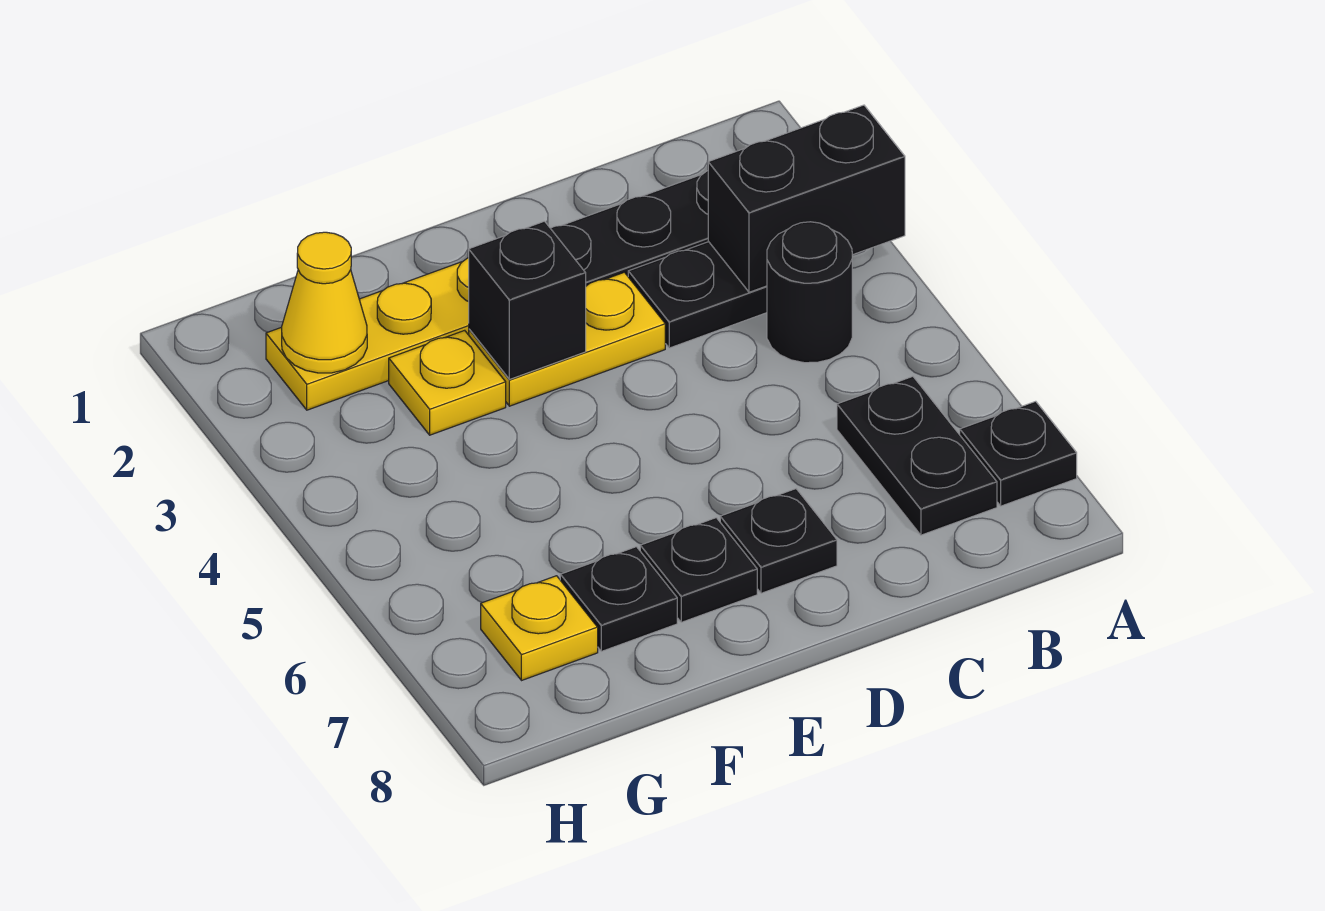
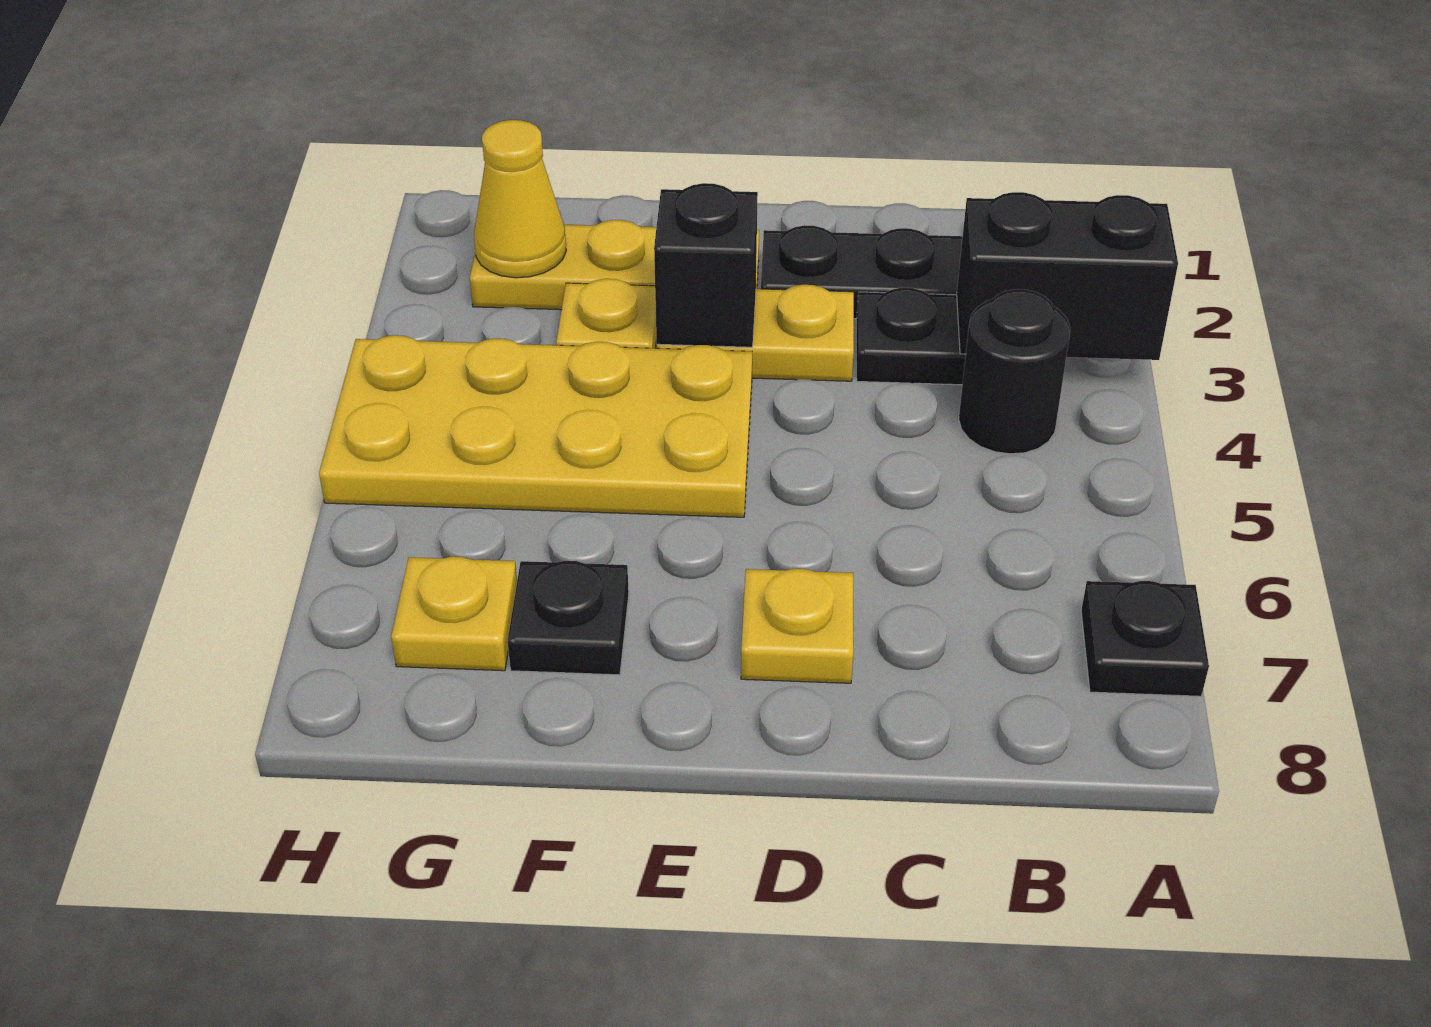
black 1x2 plate [837,376,997,535] -> none
black 1x1 plate [720,489,837,593] -> yellow 1x1 plate [741,569,853,683]
none -> yellow 2x4 plate [319,335,752,517]
black 1x1 plate [640,518,757,622] -> none

